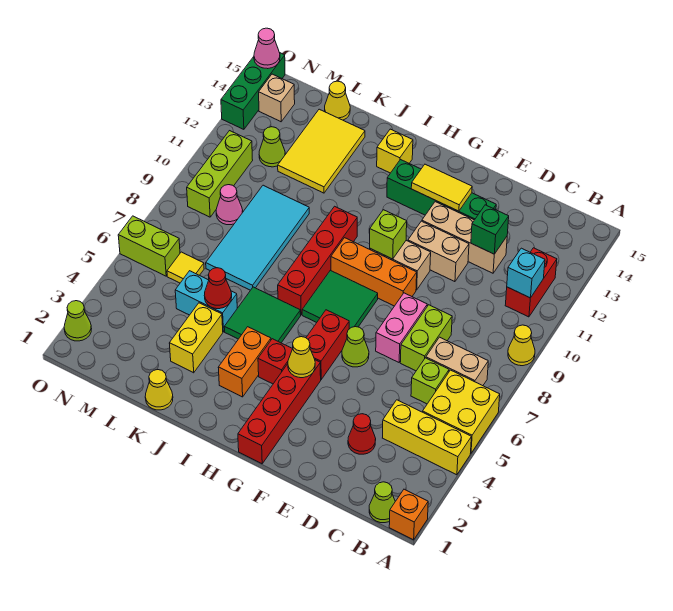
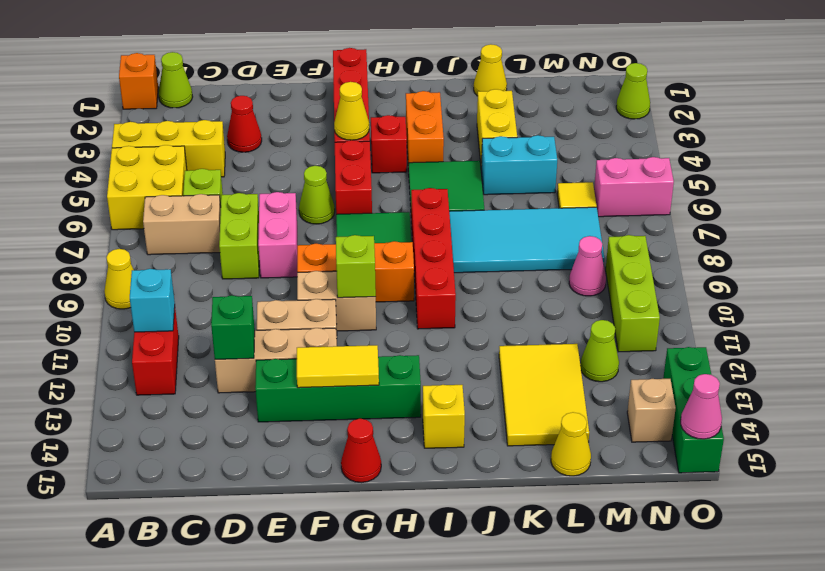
red 1x1 cone [204,268,232,309] -> red 1x1 cone moved to [341,419,381,483]
cyan 2x4 tile [206,185,309,290] -> cyan 2x4 tile turned to [449,207,604,273]
lime 1x2 brick [118,216,180,276] -> pink 1x2 brick [594,157,674,217]

